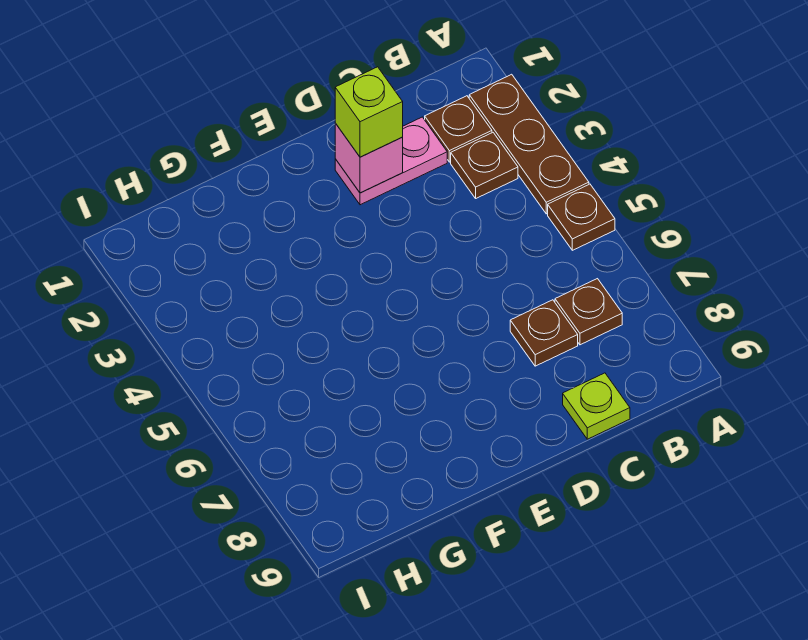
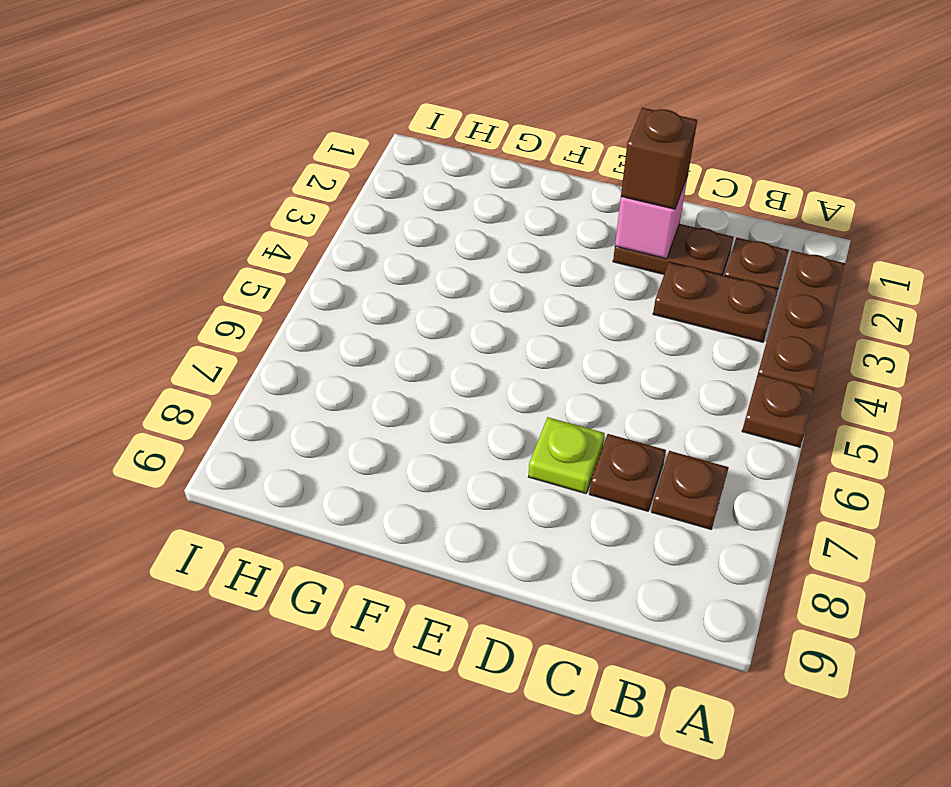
brown 1x1 plate [451,133,518,198] -> brown 1x2 plate [653,262,778,342]
pink 1x2 plate [335,117,447,205] -> brown 1x2 plate [613,224,733,275]
lime 1x1 plate [563,373,630,439] -> lime 1x1 plate moved to [528,417,605,494]
lime 1x1 brick [335,67,403,157] -> brown 1x1 brick [621,108,697,209]

